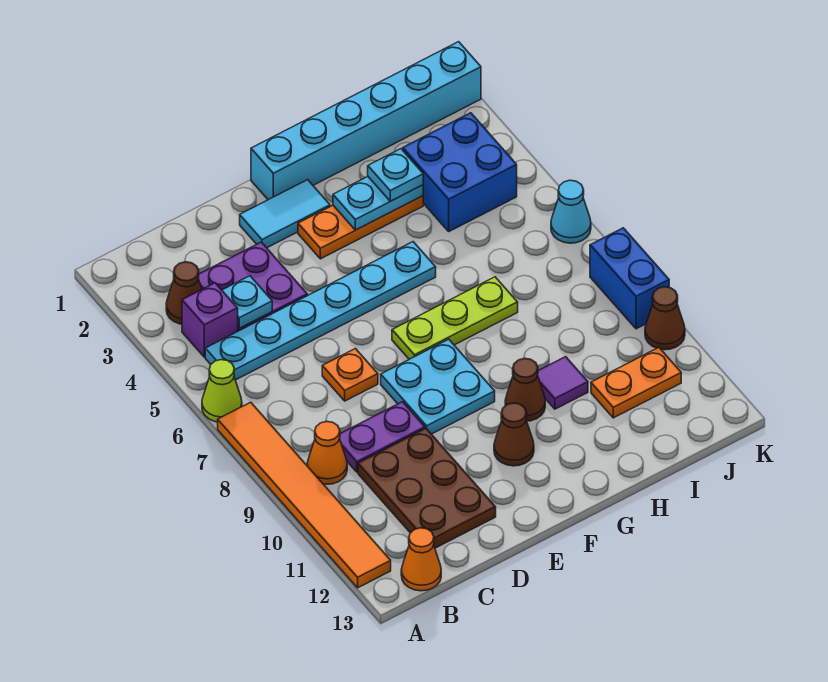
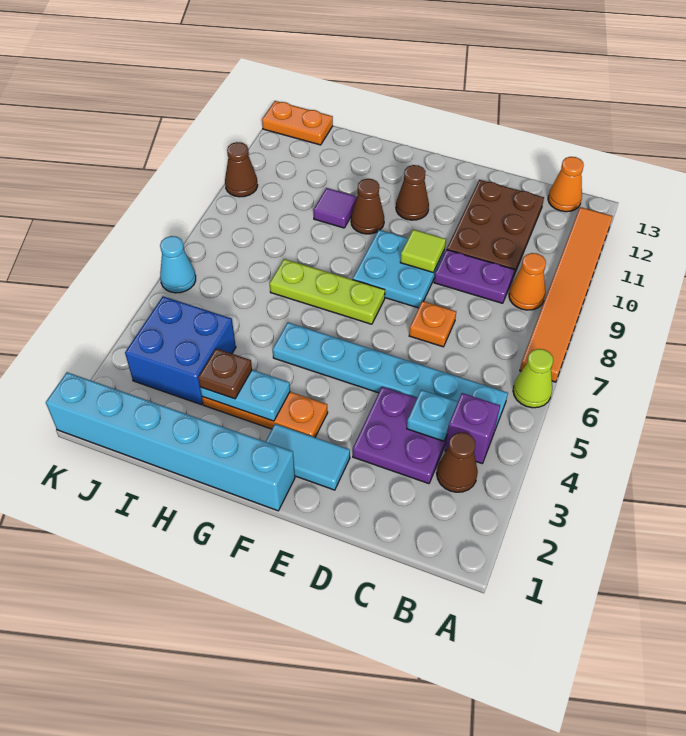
none -> lime 1x1 tile [400,230,446,272]
cyan 1x1 plate [368,149,423,201] -> brown 1x1 plate [198,349,252,399]
orange 1x2 plate [591,348,681,418] -> orange 1x2 plate moved to [262,101,333,145]
blue 1x2 brick [590,228,669,329] -> none

